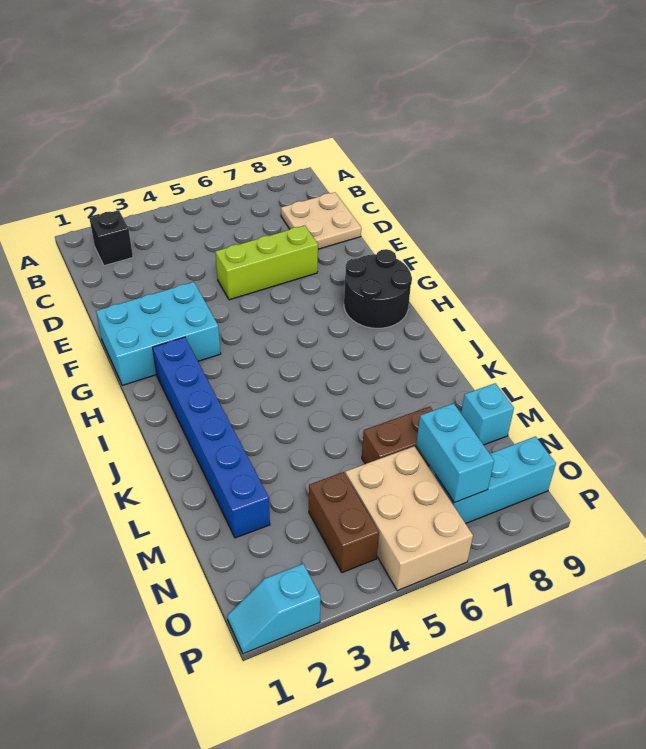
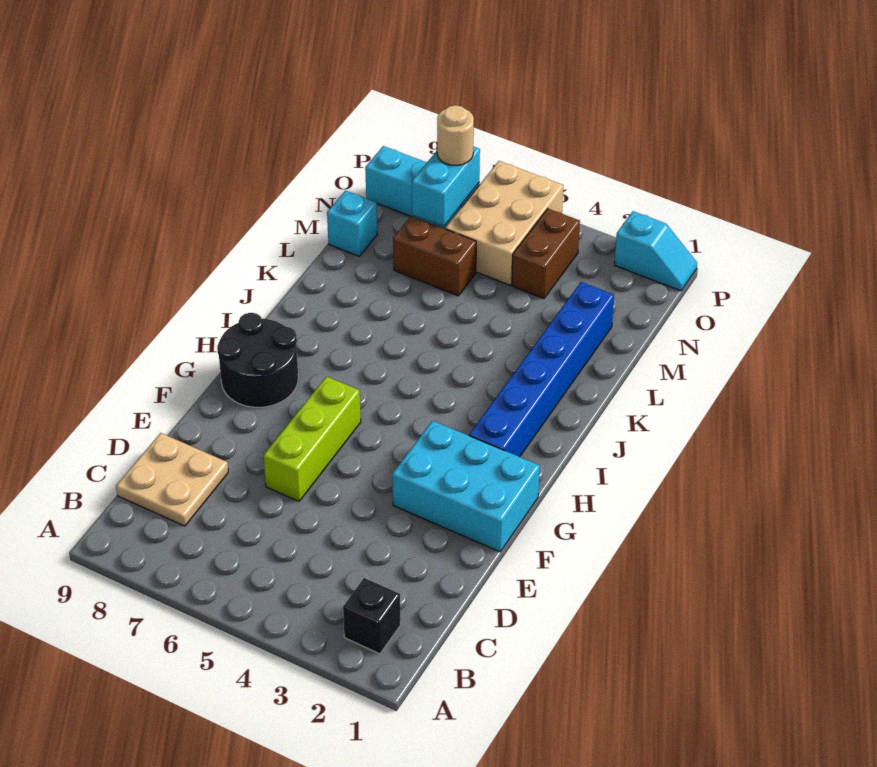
lime 1x3 brick [215,226,318,300] -> lime 1x3 brick turned to [263,376,361,501]
none -> tan 1x1 round brick [437,105,474,165]

